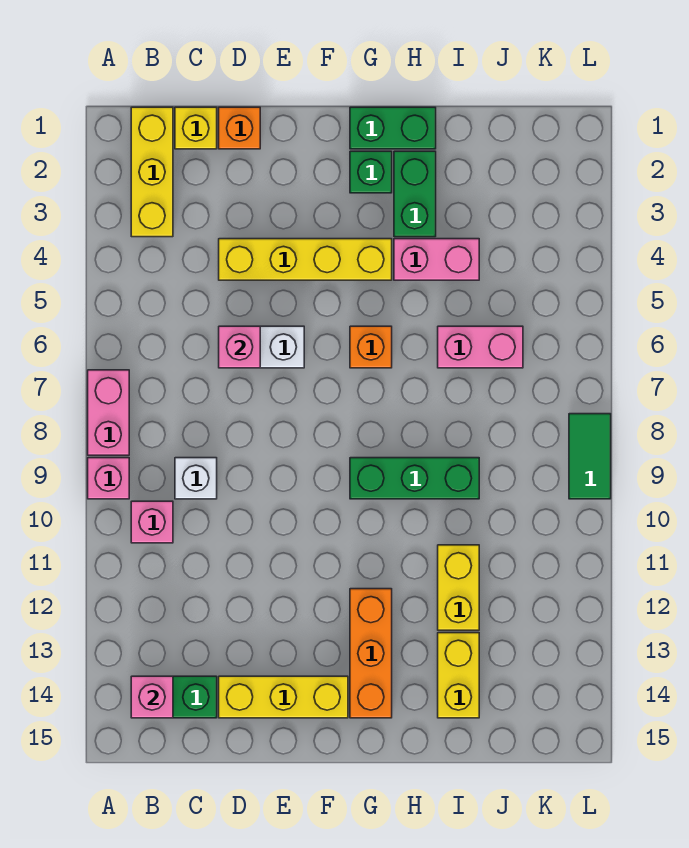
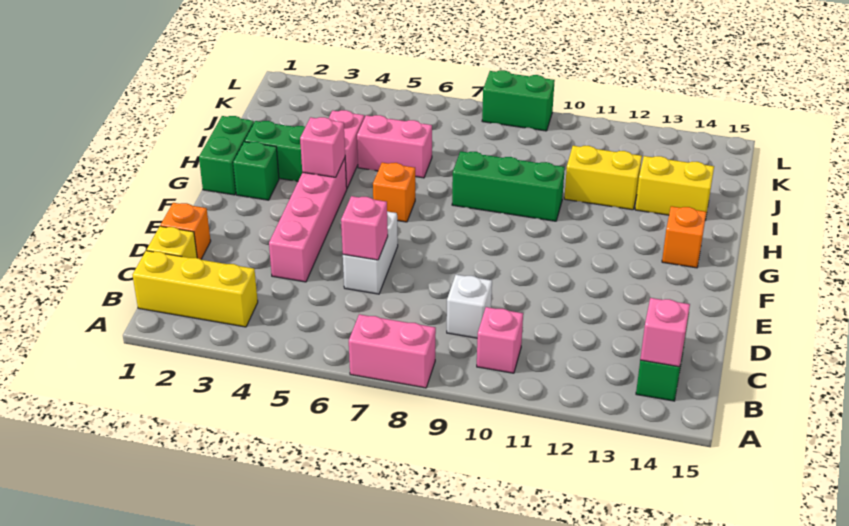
pink 1x1 brick [88,458,129,499] -> pink 1x1 brick moved to [300,117,345,177]
yellow 1x4 brick [219,239,392,280] -> pink 1x4 brick [269,158,347,282]
yellow 1x3 brick [219,676,348,718] -> none
green 1x3 brick [350,458,479,499] -> green 1x3 brick turned to [452,151,565,221]
orange 1x3 brick [350,589,392,718] -> orange 1x1 brick [662,206,706,268]
pink 1x2 brick [438,326,523,368] -> pink 1x2 brick turned to [357,115,432,178]
green 1x2 tile [569,414,611,499] -> green 1x2 brick [482,70,555,131]

